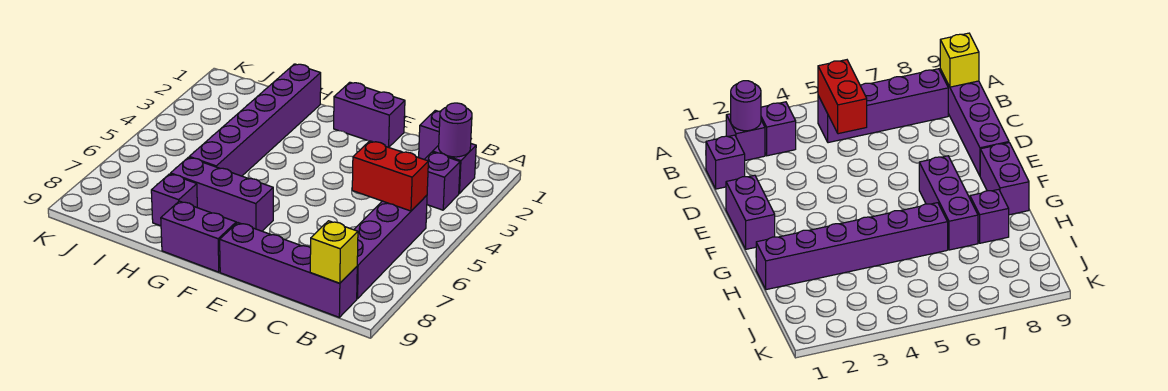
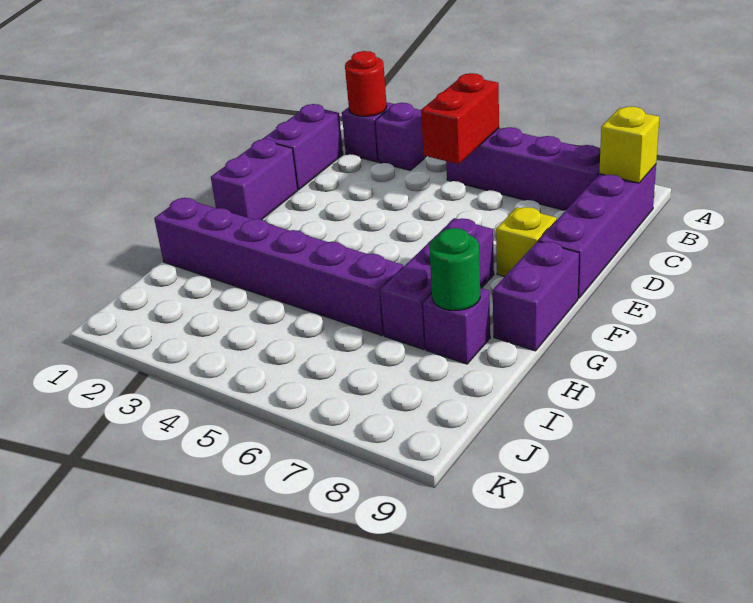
purple 1x1 round brick [439,103,472,157] -> red 1x1 round brick [345,51,387,117]
purple 1x1 brick [419,110,441,159] -> purple 1x2 brick [263,104,343,190]
none -> yellow 1x1 brick [496,207,557,277]
none -> green 1x1 round brick [429,228,480,310]

